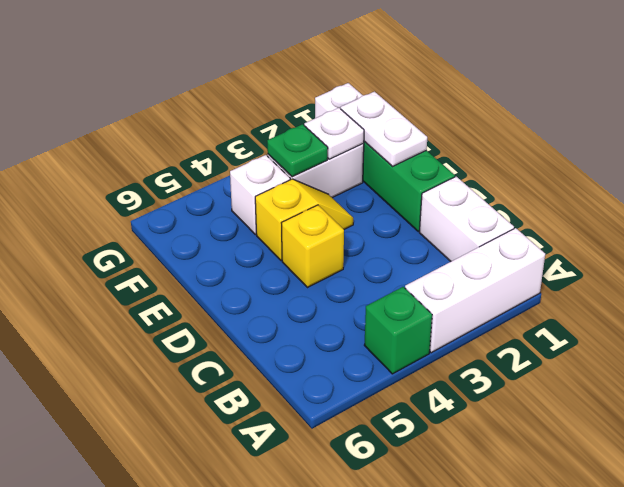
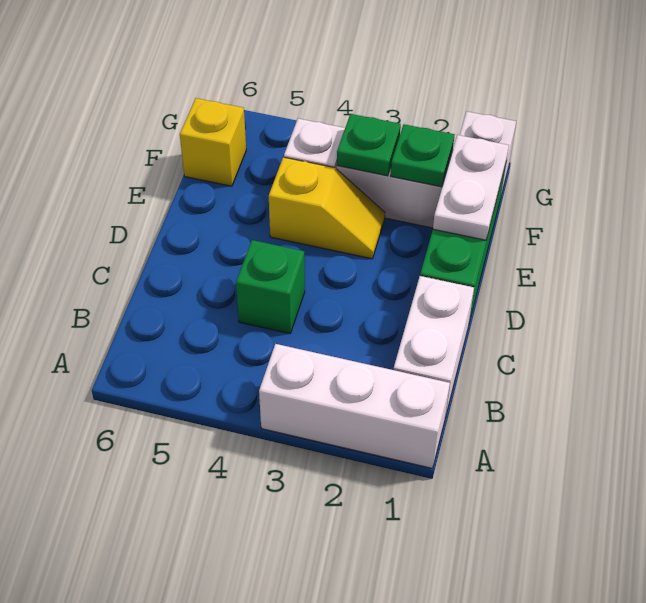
green 1x1 brick [364,287,432,374] -> green 1x1 brick moved to [236,240,305,334]
yellow 1x1 brick [282,205,344,288] -> yellow 1x1 brick moved to [180,98,246,186]
white 1x1 plate [304,108,364,159] -> green 1x1 plate [391,124,454,187]

